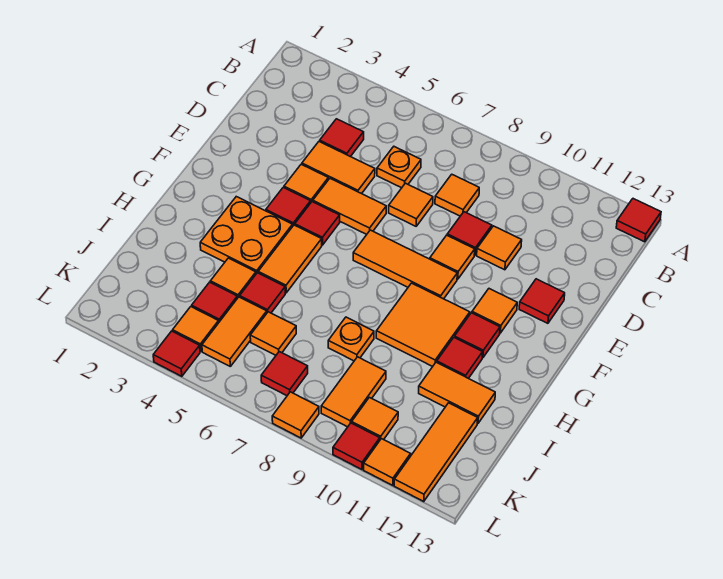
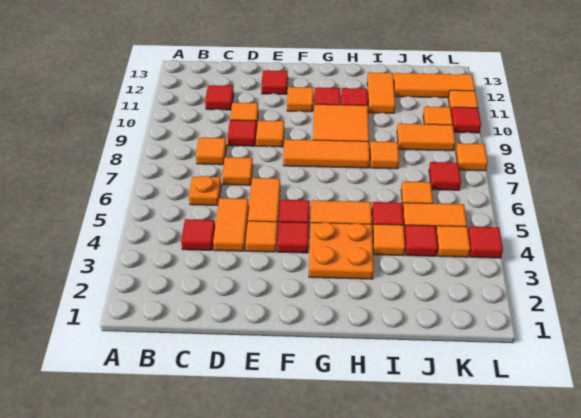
red 1x1 tile [616,199,661,242] -> red 1x1 tile moved to [205,85,234,110]
orange 1x3 tile [353,230,457,299] -> orange 1x3 tile turned to [283,139,370,168]
orange 1x1 plate [328,317,374,361] -> orange 1x1 tile [370,141,399,169]

